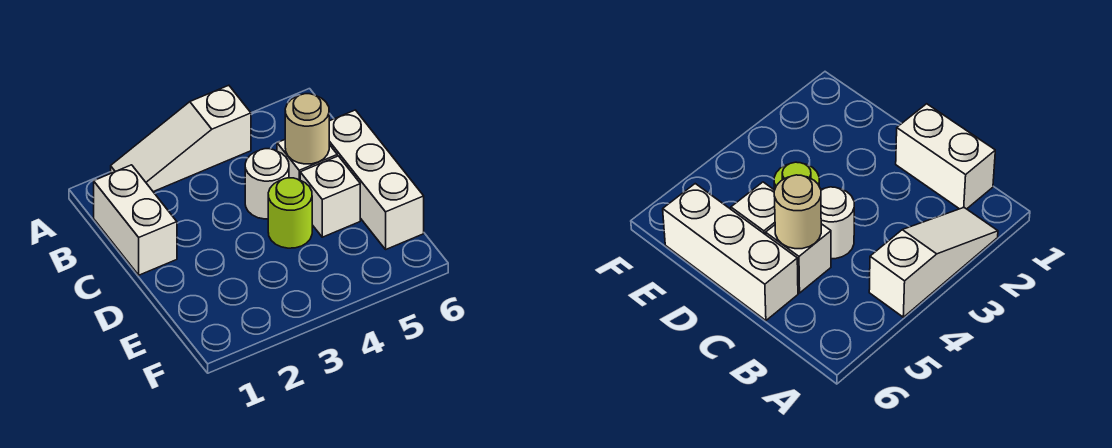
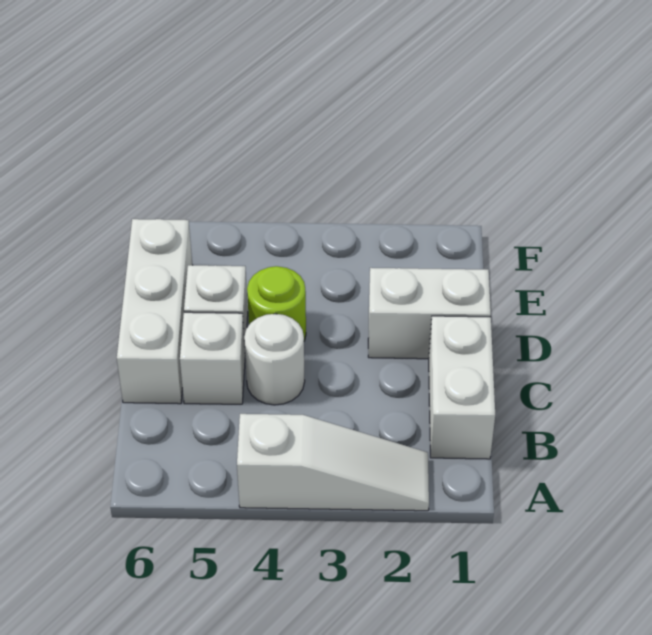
tan 1x1 round brick [285,94,329,164] -> none
none -> white 1x2 brick [368,268,491,359]

